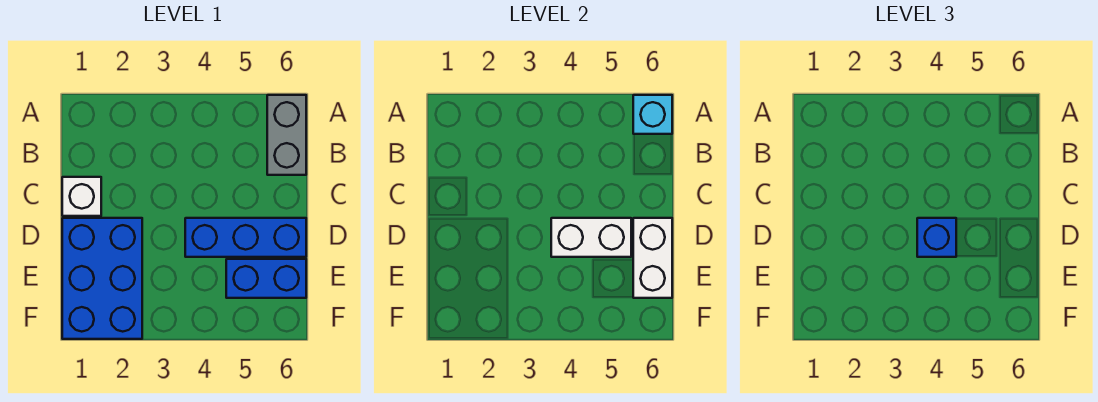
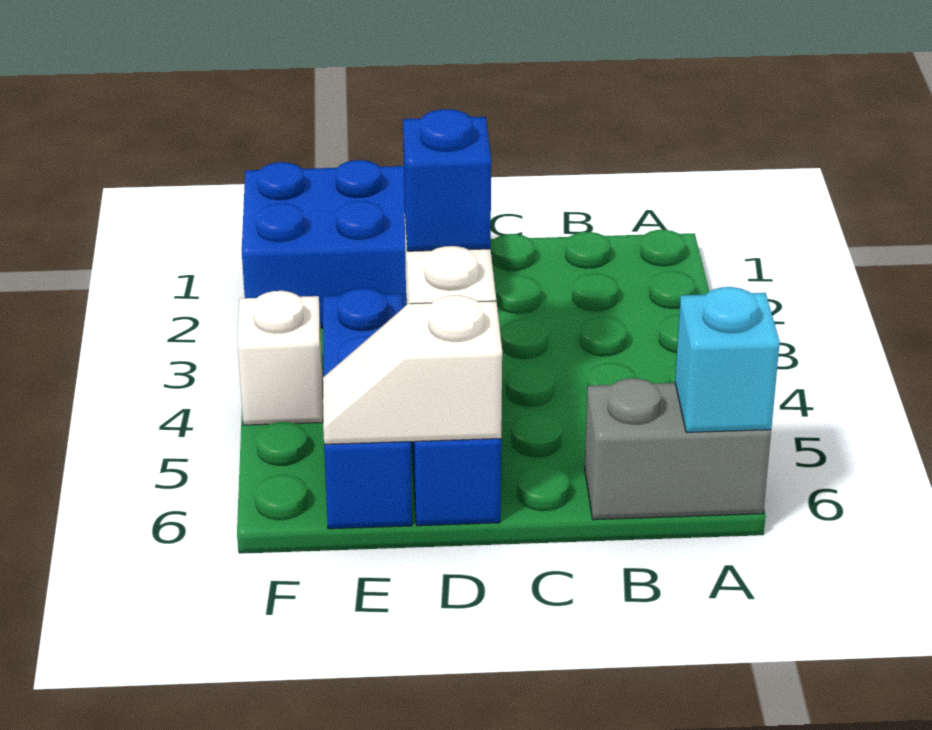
white 1x1 brick [62,177,101,216] -> white 1x1 brick moved to [238,291,323,425]
white 1x2 brick [633,218,672,298] -> white 1x2 slope [323,295,502,444]
blue 1x2 brick [226,259,306,298] -> blue 1x3 brick [323,288,412,529]

